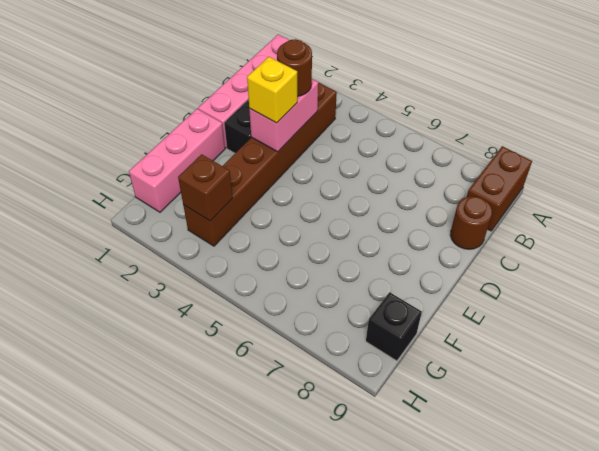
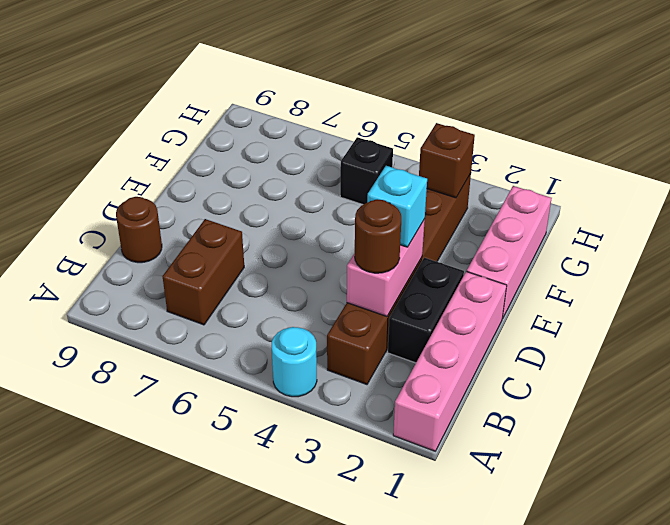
none -> cyan 1x1 round brick [272,327,317,397]
brown 1x2 brick [467,146,532,231] -> brown 1x2 brick moved to [162,219,244,325]
yellow 1x1 brick [247,57,297,123] -> cyan 1x1 brick [367,166,427,247]
black 1x1 brick [366,292,422,361] -> black 1x1 brick moved to [340,137,393,205]

